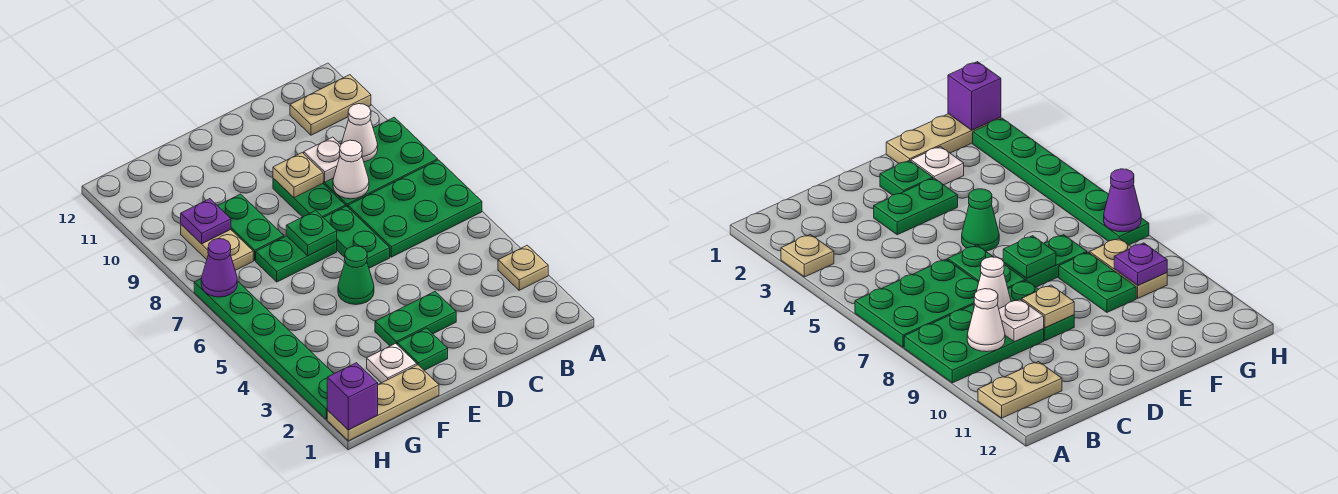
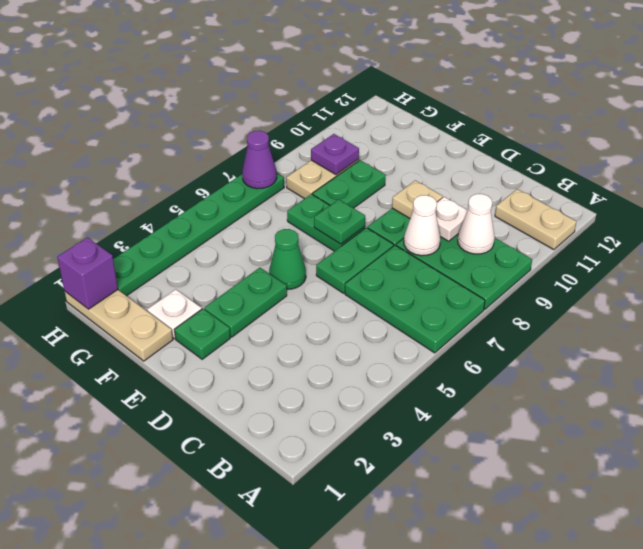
tan 1x1 plate [498,245,548,290] -> none
green 1x2 plate [375,292,456,346] -> green 1x2 plate turned to [204,268,287,337]

